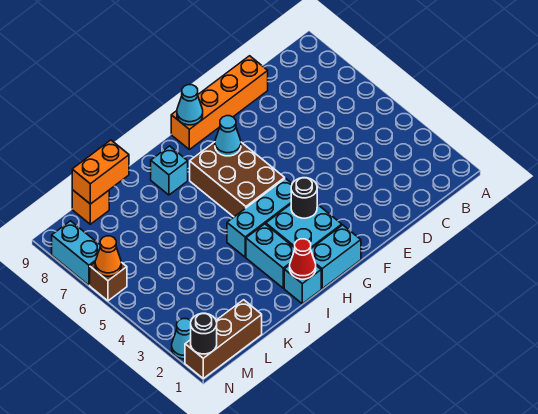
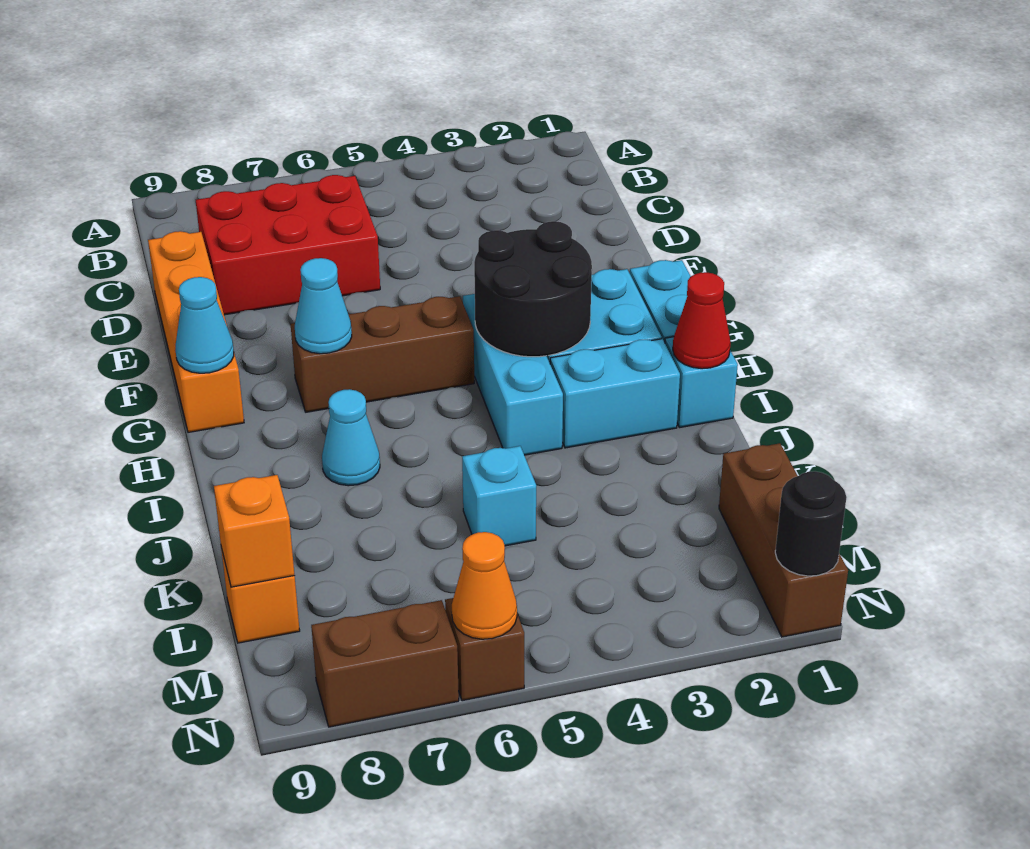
none -> red 2x3 brick [196,175,380,315]
black 1x1 round brick [291,178,317,218] -> black 2x2 round brick [474,221,592,357]
brown 2x3 brick [190,142,285,217] -> brown 1x3 brick [291,296,474,412]
cyan 1x1 brick [151,146,188,195] -> cyan 1x1 brick moved to [462,446,536,546]
orange 1x2 brick [72,140,129,204] -> orange 1x1 brick [214,475,295,587]
cyan 1x1 cone [172,319,191,359] -> cyan 1x1 cone moved to [322,389,380,486]
cyan 1x2 brick [52,221,100,285] -> brown 1x2 brick [311,600,459,727]

